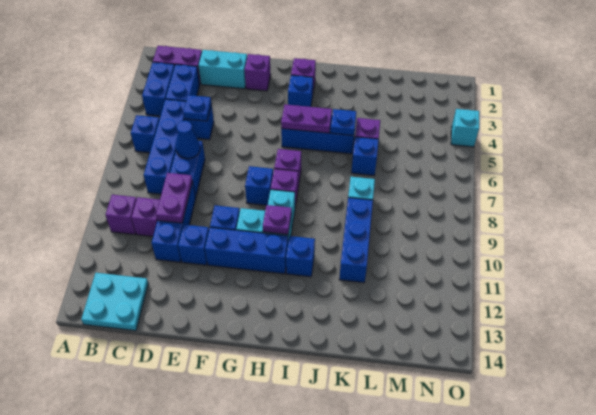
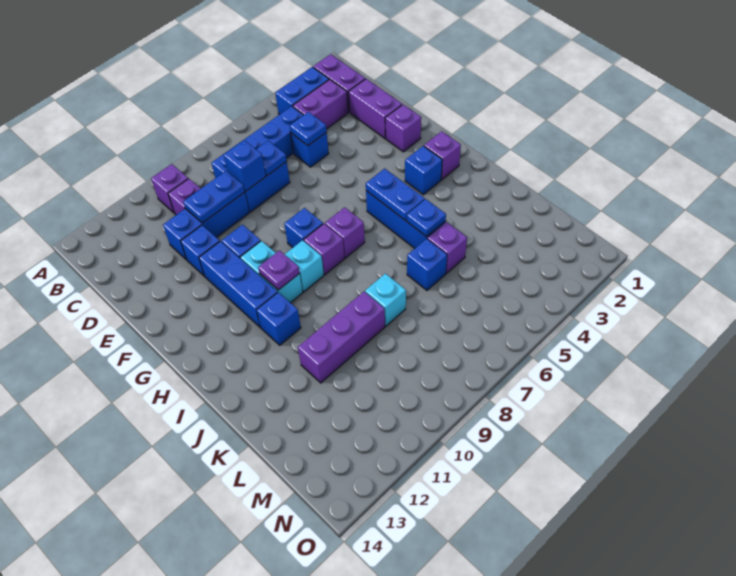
blue 1x1 brick [131,115,159,153] -> blue 1x1 brick moved to [224,140,266,191]
cyan 2x2 plate [81,273,148,331] -> none
blue 1x2 brick [166,64,200,101] -> purple 1x2 brick [293,79,348,129]
cyan 1x2 brick [199,50,247,89] -> purple 1x2 brick [349,79,402,138]
blue 1x1 cone [176,121,200,159] -> blue 1x1 plate [256,141,287,175]
purple 1x2 plate [156,173,193,223] -> blue 1x2 plate [183,171,245,223]
purple 1x2 plate [281,104,332,133] -> blue 1x2 plate [366,169,425,221]
blue 1x3 brick [339,198,373,283] -> purple 1x3 brick [298,292,385,383]
cyan 1x1 brick [451,109,479,147] -> none

